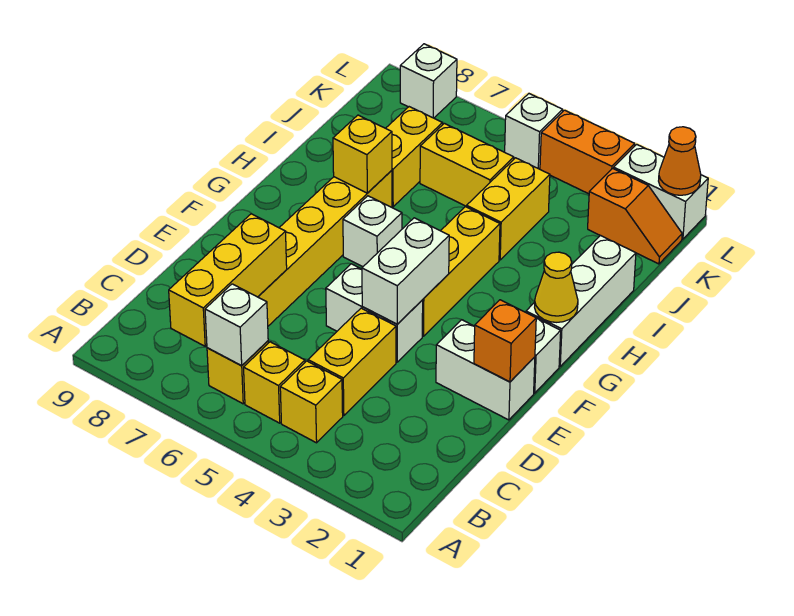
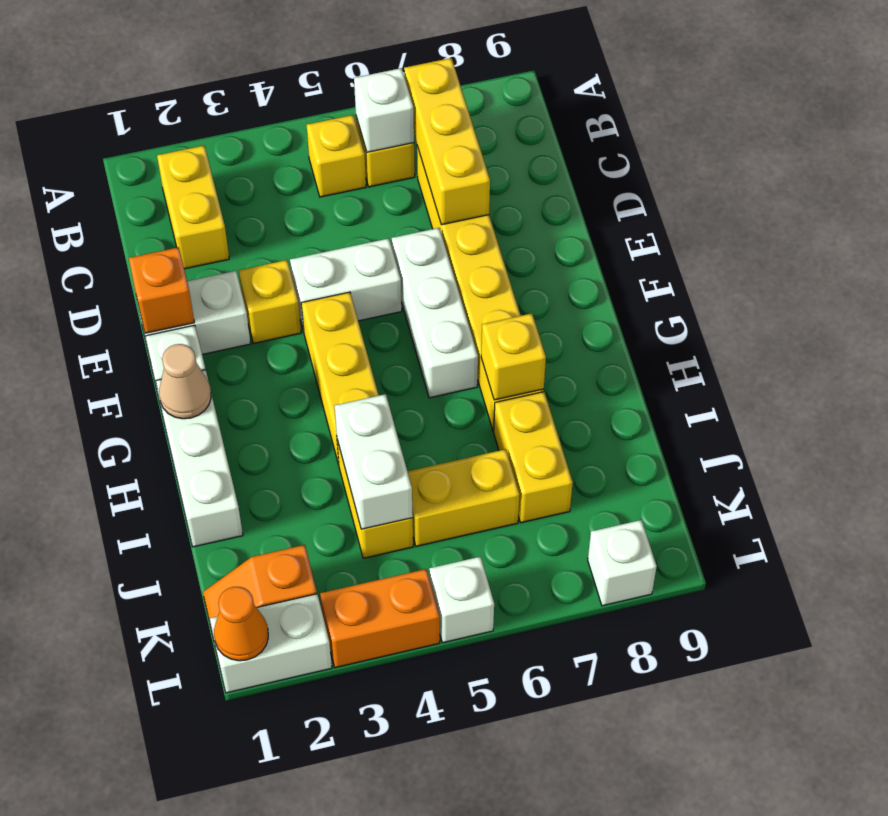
yellow 1x1 brick [280,361,343,443] -> yellow 1x1 brick moved to [239,260,301,344]
yellow 1x2 brick [308,308,396,416] -> yellow 1x2 brick moved to [157,146,229,269]
white 1x2 brick [362,218,449,324] -> white 1x2 brick moved to [335,394,413,529]
yellow 1x1 cone [535,252,578,322] -> tan 1x1 cone [159,344,211,419]
white 1x1 brick [343,196,402,267] -> white 1x3 brick [392,228,478,398]

